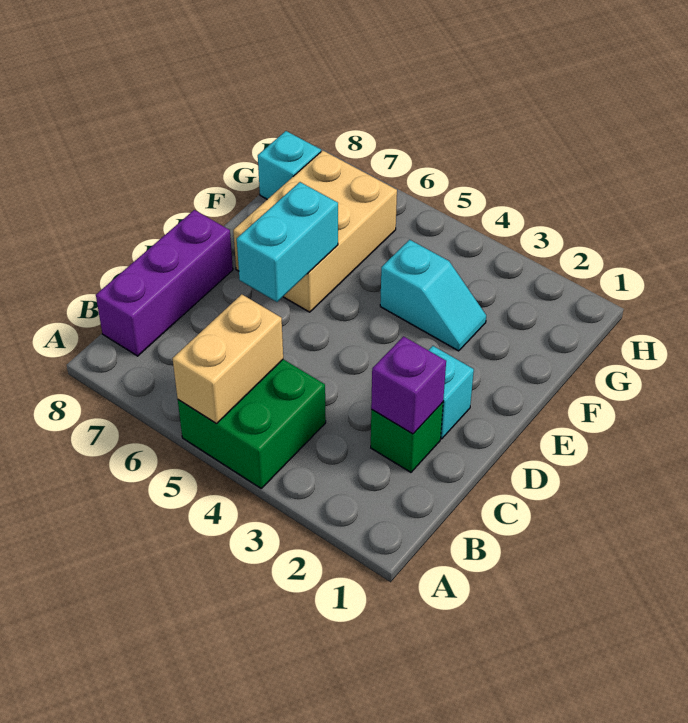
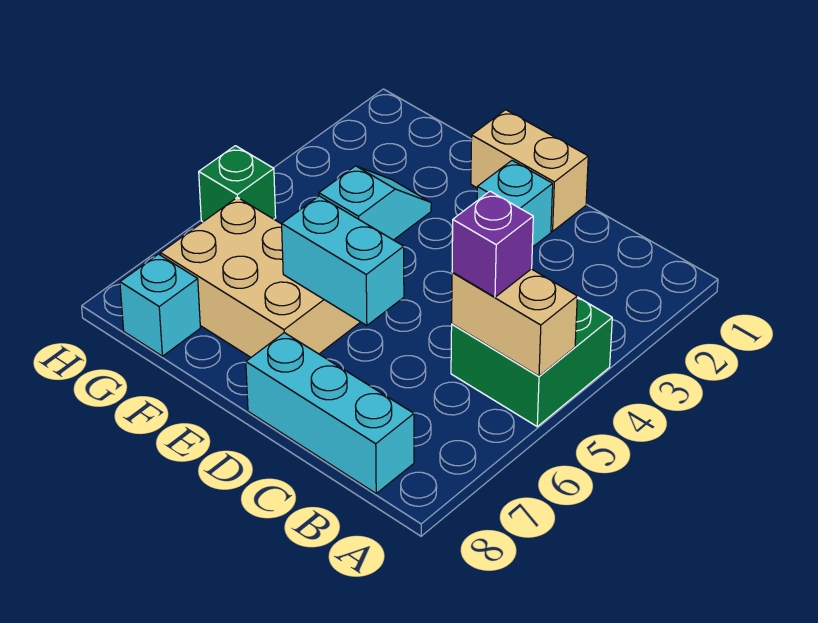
purple 1x3 brick [96,210,233,356] -> cyan 1x3 brick [246,333,414,493]
green 1x1 brick [371,402,443,472] -> green 1x1 brick moved to [199,146,276,222]
purple 1x1 brick [371,336,446,434] -> purple 1x1 brick moved to [452,191,533,297]
none -> tan 1x2 brick [471,110,588,231]

